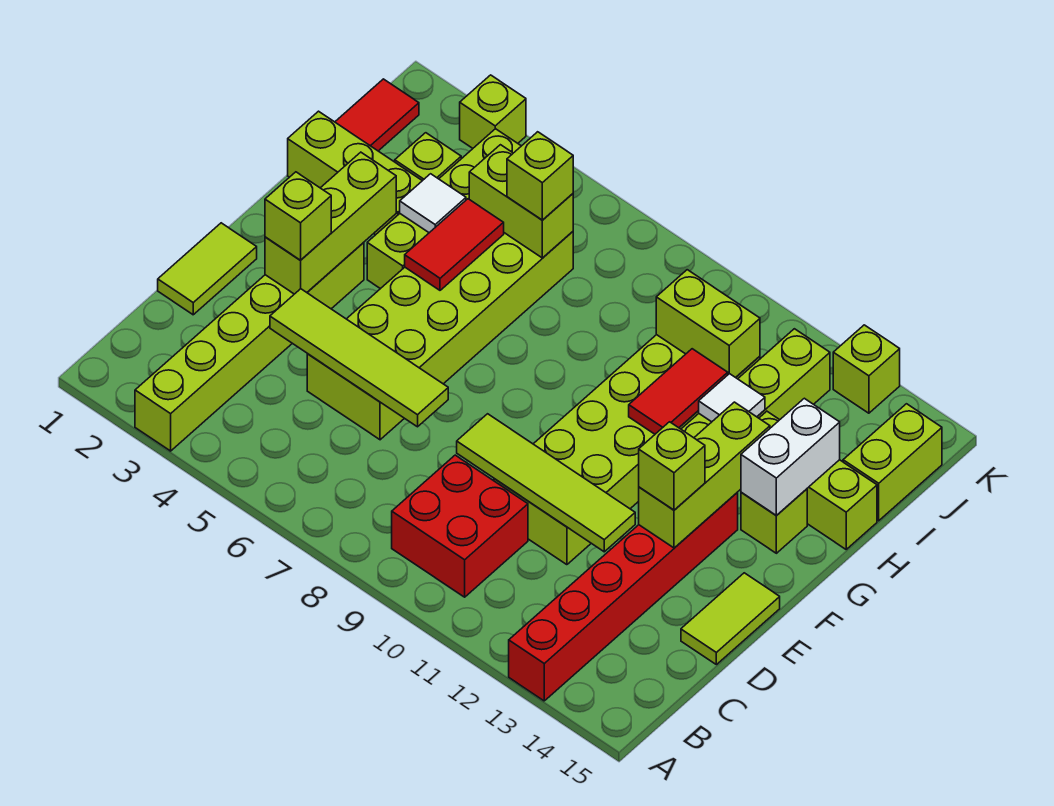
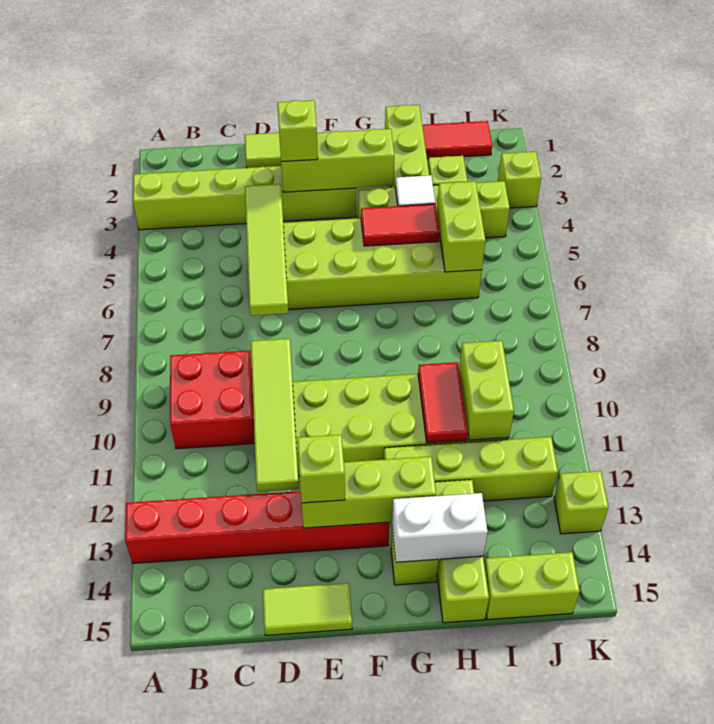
red 1x2 tile [629,349,728,434] -> red 1x2 tile turned to [418,362,468,443]
white 1x1 tile [698,374,765,422] -> none
lime 1x1 brick [507,132,573,220] -> none

